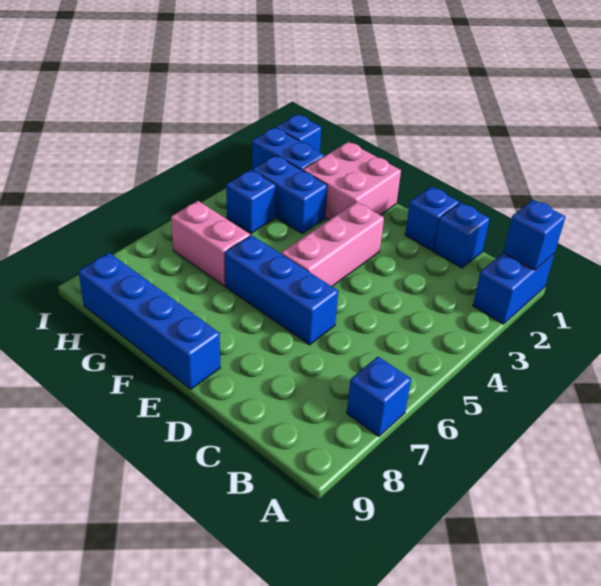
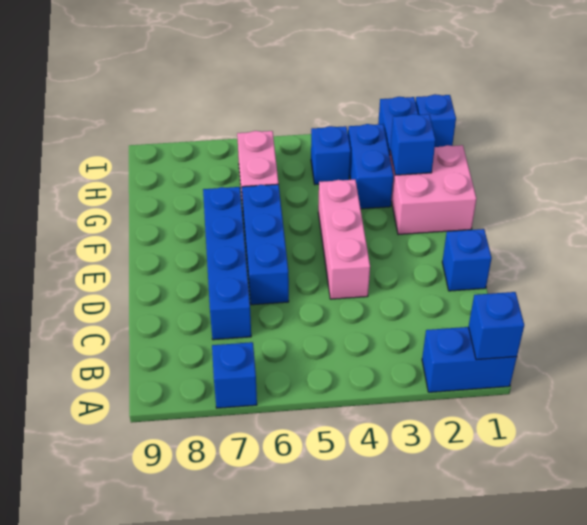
blue 1x1 brick [434,202,490,268] -> blue 1x1 brick moved to [390,114,436,175]
pink 1x3 brick [281,202,384,286] -> pink 1x3 brick turned to [318,179,370,299]
blue 1x4 brick [78,253,220,389] -> blue 1x4 brick moved to [203,187,251,340]

